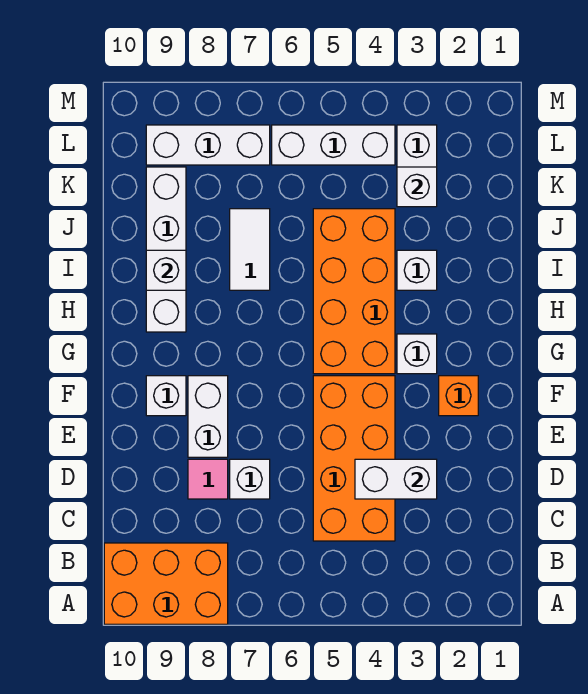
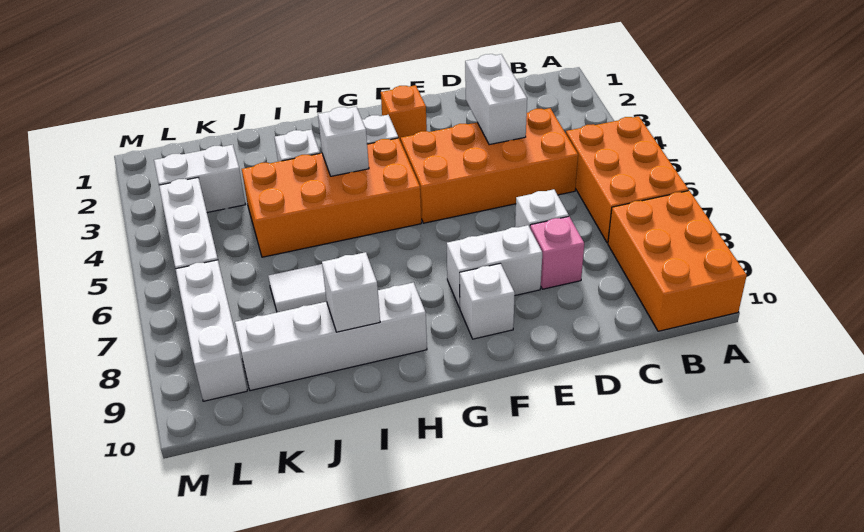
none -> orange 2x3 brick [566,116,688,243]
pink 1x1 tile [188,459,228,499] -> pink 1x1 brick [530,217,584,289]
white 1x1 brick [397,167,437,207] -> white 1x1 brick moved to [318,107,369,176]

